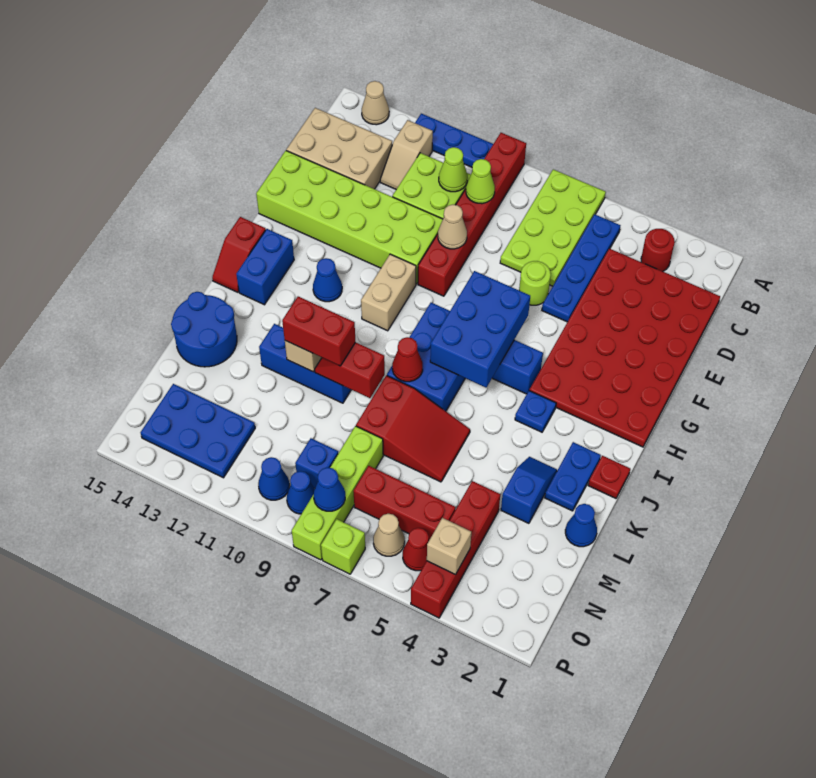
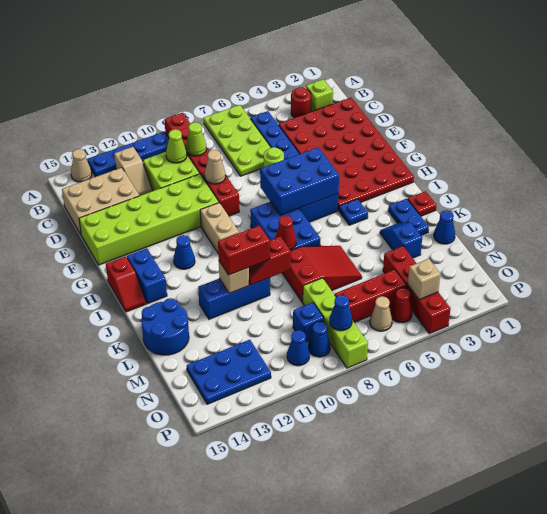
blue 1x3 plate [415,114,493,167] -> blue 1x4 plate [87,132,169,177]
blue 2x3 brick [430,271,530,387] -> blue 2x3 brick turned to [260,147,339,215]
lime 1x1 brick [321,519,365,574] -> lime 1x1 brick moved to [306,79,333,111]

